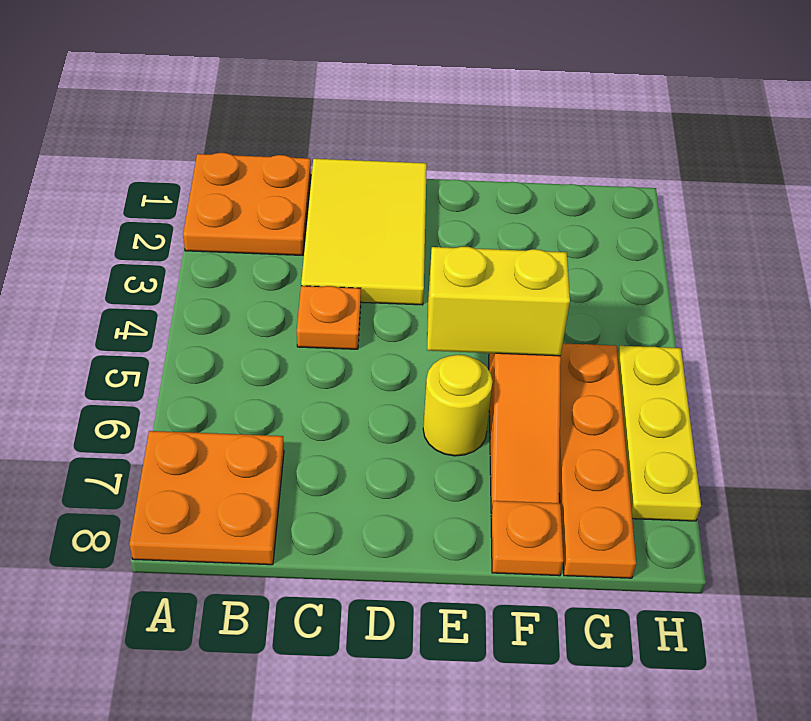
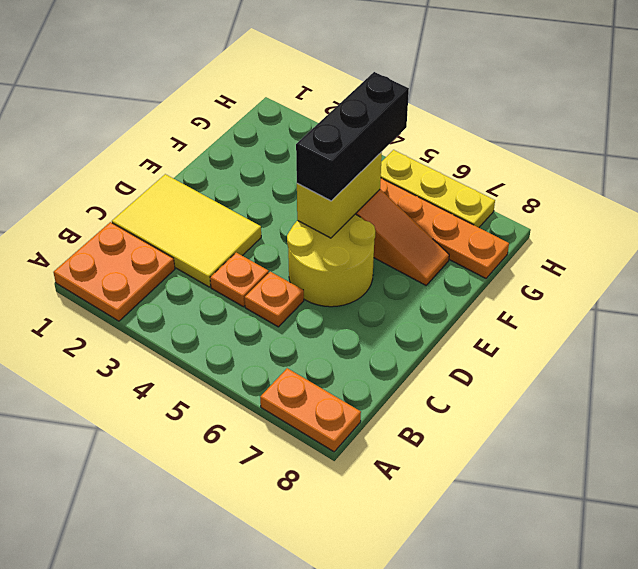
orange 2x2 plate [129,431,284,565] -> orange 1x2 plate [260,368,361,452]
none -> black 1x3 brick [296,72,409,201]
yellow 1x1 round brick [423,355,493,456] -> yellow 2x2 round brick [287,214,375,307]
orange 1x1 plate [491,501,563,576] -> orange 1x1 plate moved to [245,272,304,327]

